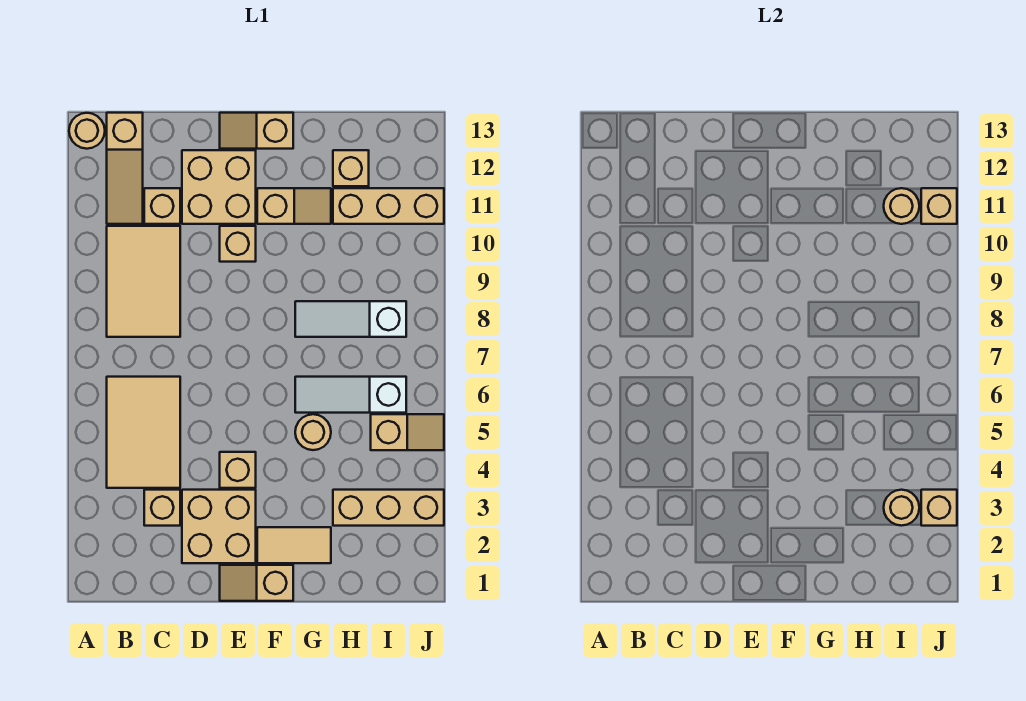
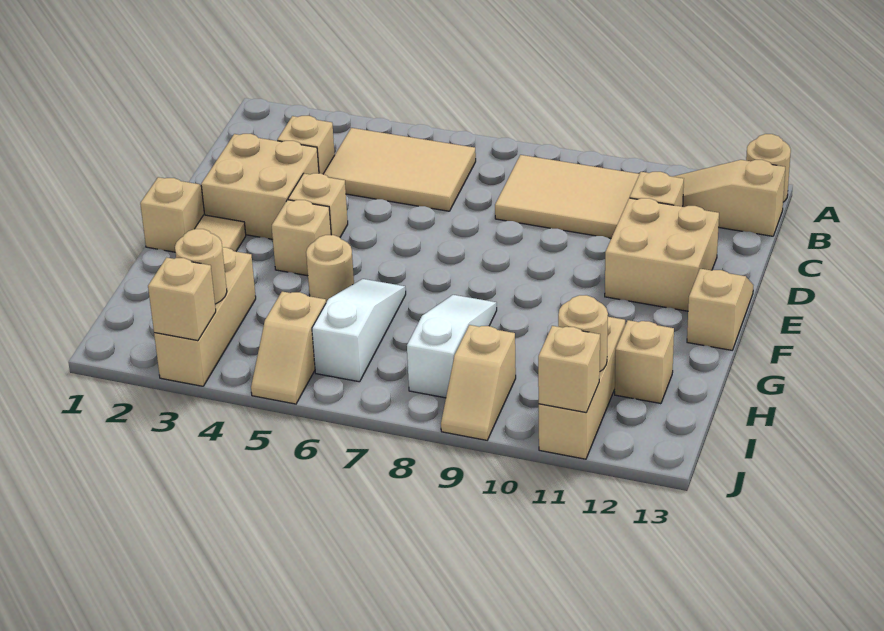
tan 1x1 brick [220,226,256,262] -> tan 1x1 brick moved to [272,200,331,276]
tan 1x2 slope [257,188,331,224] -> tan 1x2 slope moved to [441,325,516,440]

